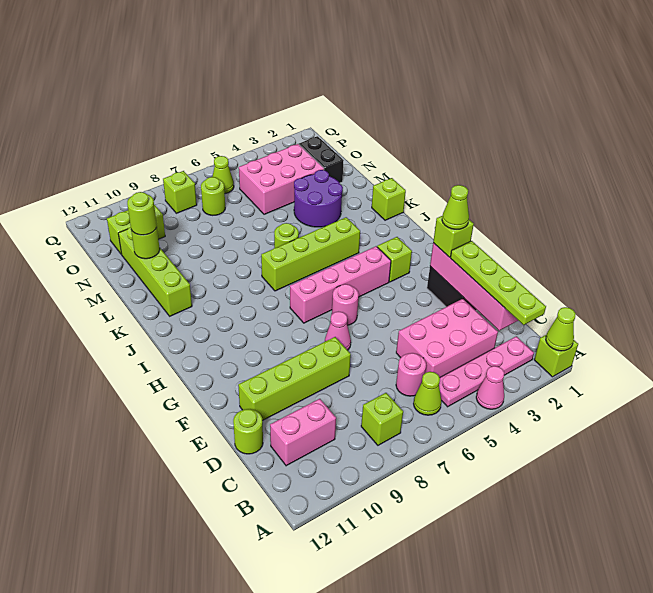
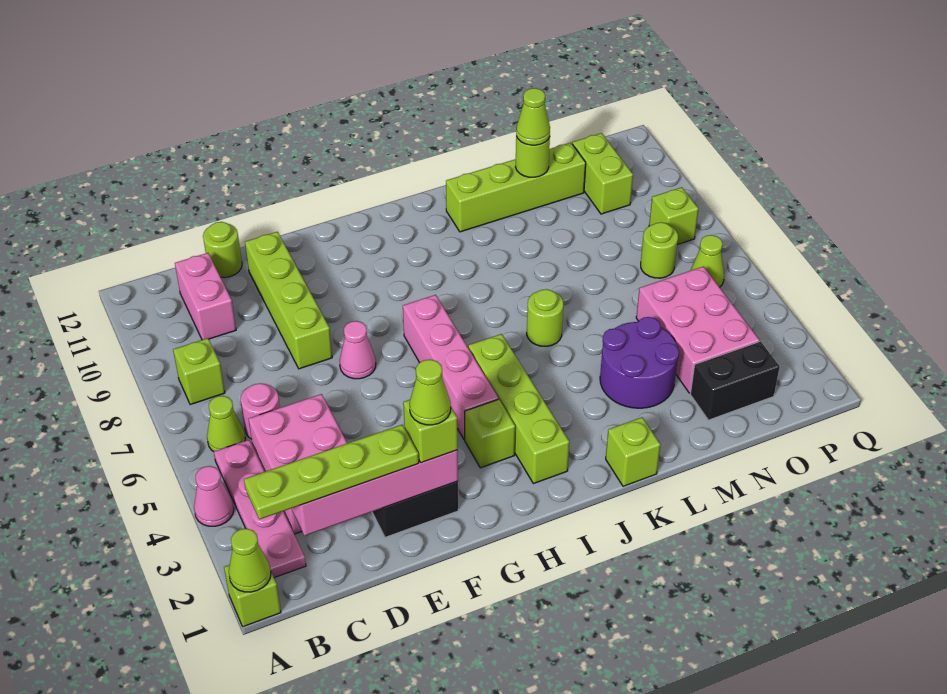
pink 1x1 round brick [332,284,359,325] -> none
lime 1x4 brick [261,217,360,291] -> lime 1x4 brick moved to [468,334,569,484]
lime 1x1 round brick [127,192,157,235] -> lime 1x1 cone [516,88,550,145]

